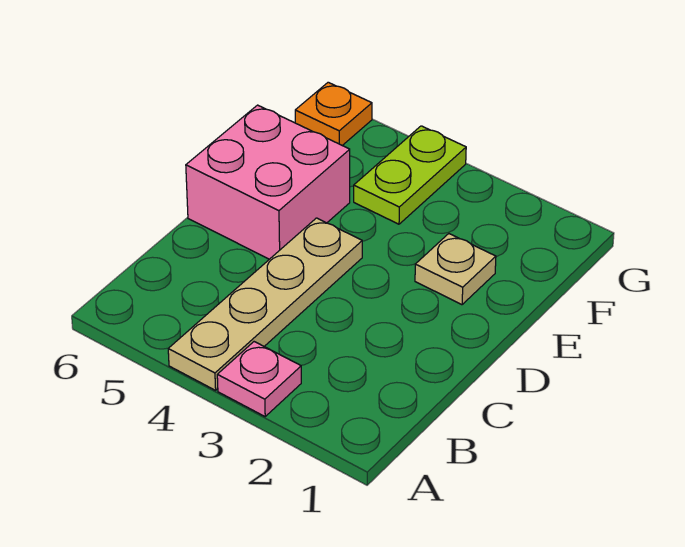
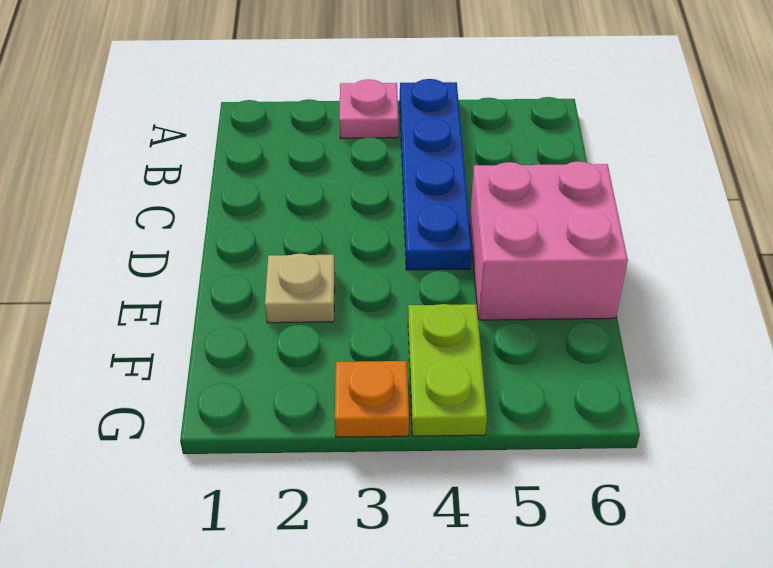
tan 1x4 plate [168,218,362,390] -> blue 1x4 plate [400,79,472,270]
orange 1x1 plate [295,82,372,145] -> orange 1x1 plate moved to [335,361,409,437]

